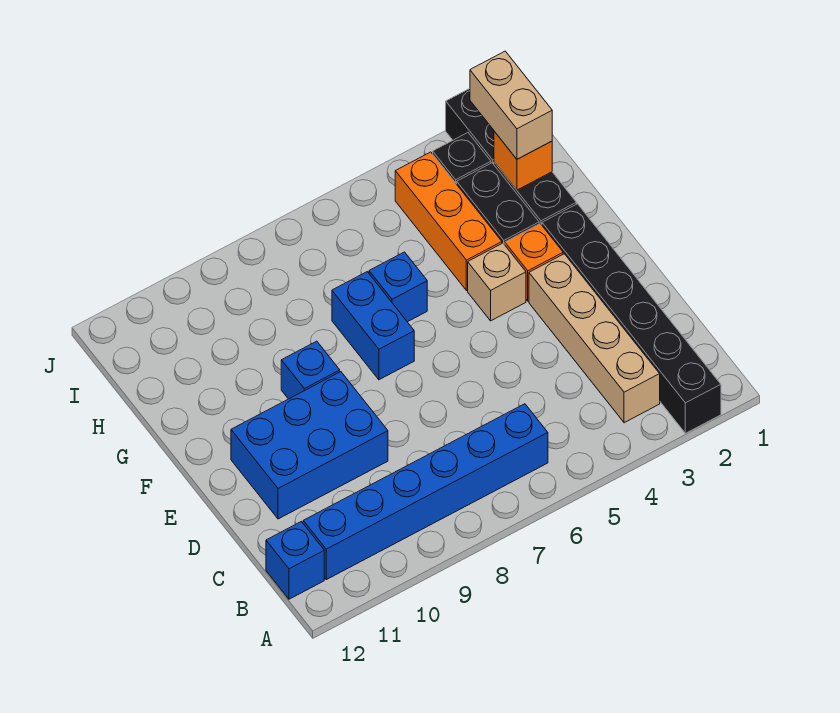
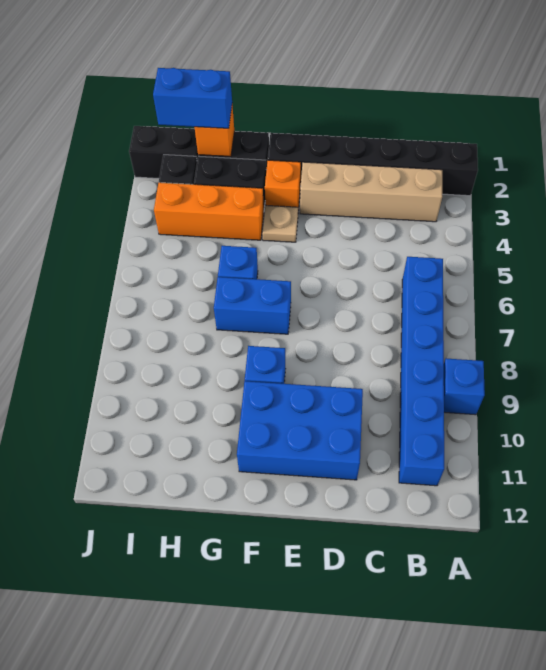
blue 1x1 brick [266,522,324,599] -> blue 1x1 brick moved to [444,358,485,415]
blue 2x3 brick [231,372,388,519] -> blue 2x3 brick turned to [237,381,363,480]
tan 1x1 brick [468,243,526,321] -> tan 1x1 plate [262,205,298,242]
tan 1x2 brick [470,51,552,159] -> blue 1x2 brick [153,68,232,128]

